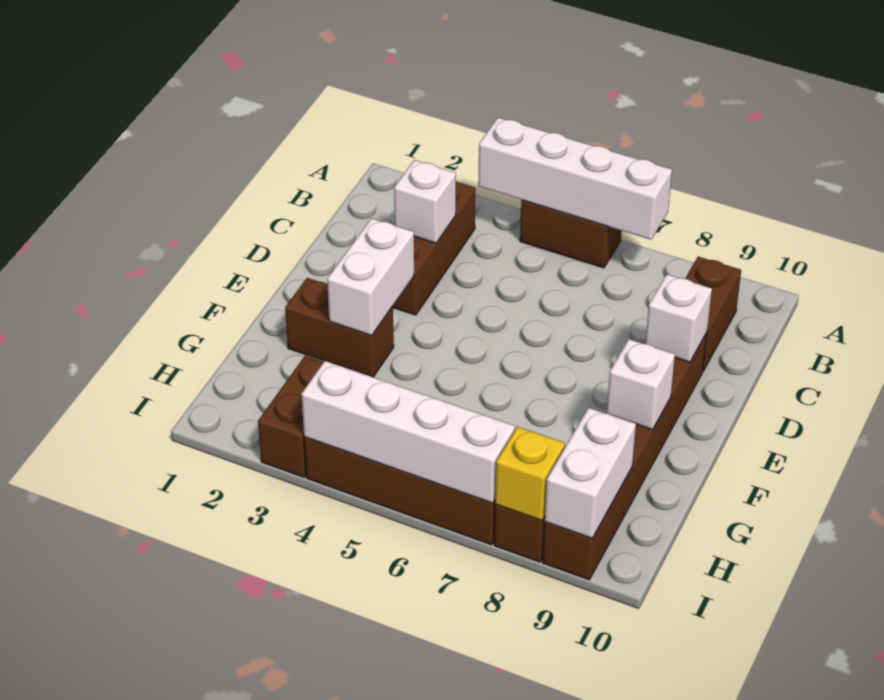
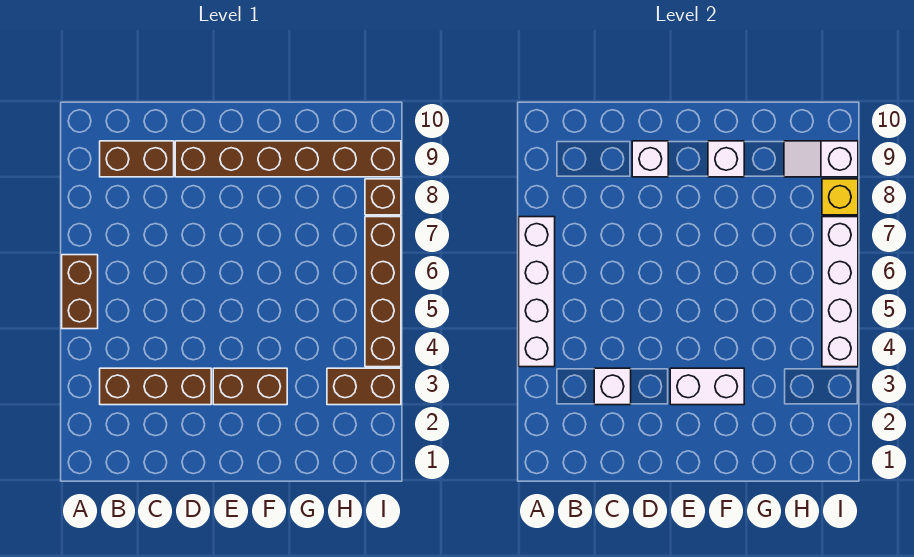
brown 1x2 brick [285,278,394,377] -> brown 1x2 brick turned to [213,368,287,405]
white 1x2 brick [545,408,636,538] -> white 1x2 slope [784,141,858,177]

